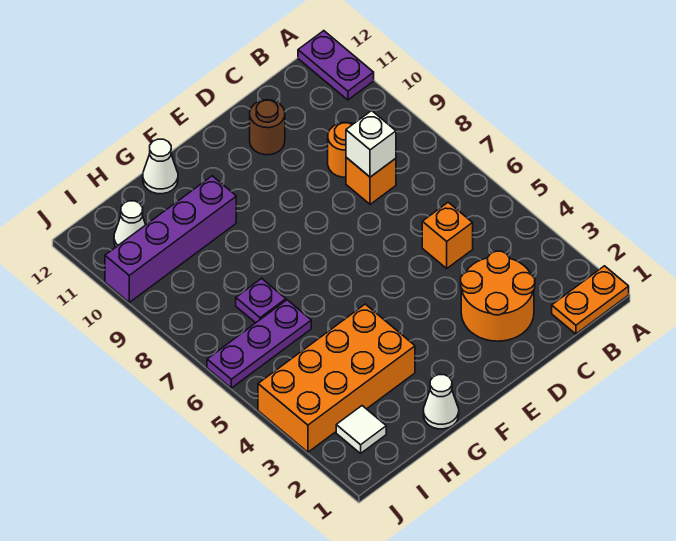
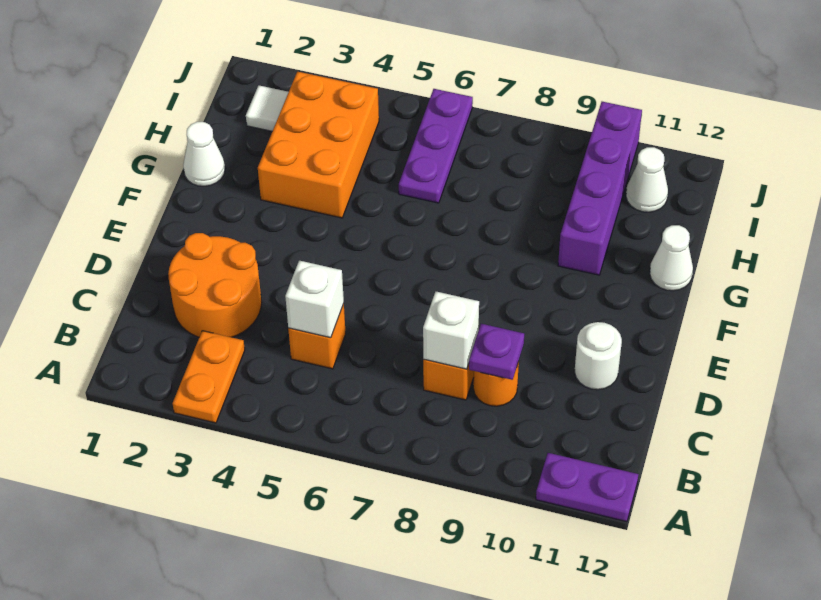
orange 1x2 plate [552,266,629,334] -> orange 1x2 plate moved to [173,331,245,423]
none -> white 1x1 brick [285,261,344,338]
brown 1x1 round brick [250,100,285,155] -> white 1x1 round brick [575,322,622,390]
orange 2x4 brick [258,304,415,452] -> orange 2x3 brick [258,72,379,218]
purple 1x1 plate [236,278,286,323] -> purple 1x1 plate moved to [469,324,524,380]

